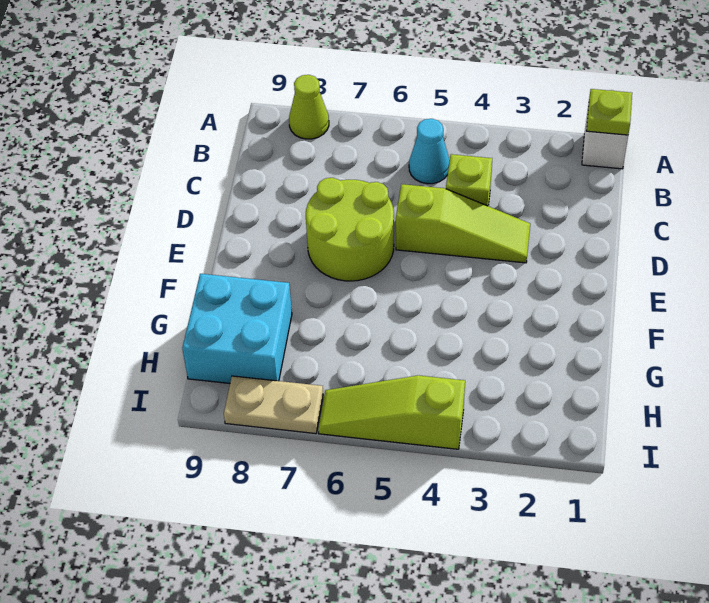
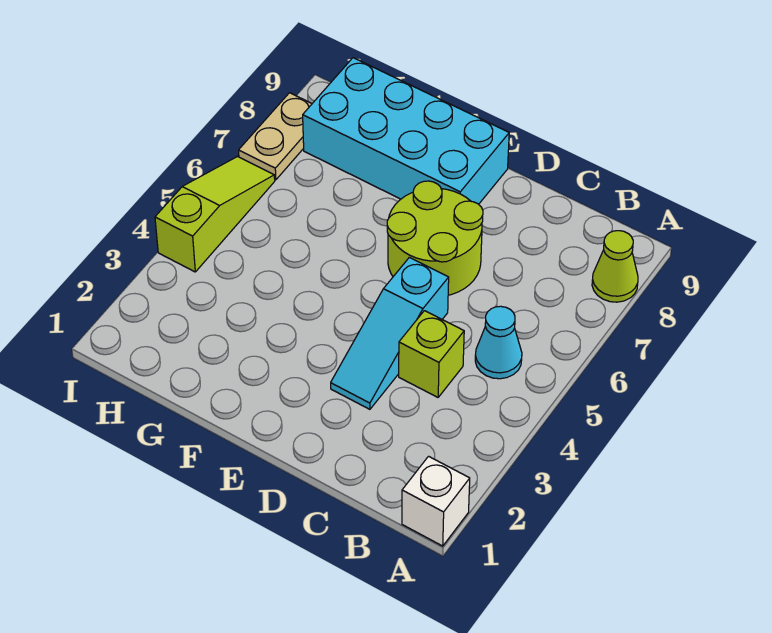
lime 1x1 plate [586,89,632,135] -> none
lime 1x3 slope [396,184,530,263] -> cyan 1x3 slope [331,257,449,409]
cyan 2x2 brick [182,274,292,383] -> cyan 2x4 brick [303,58,509,204]

